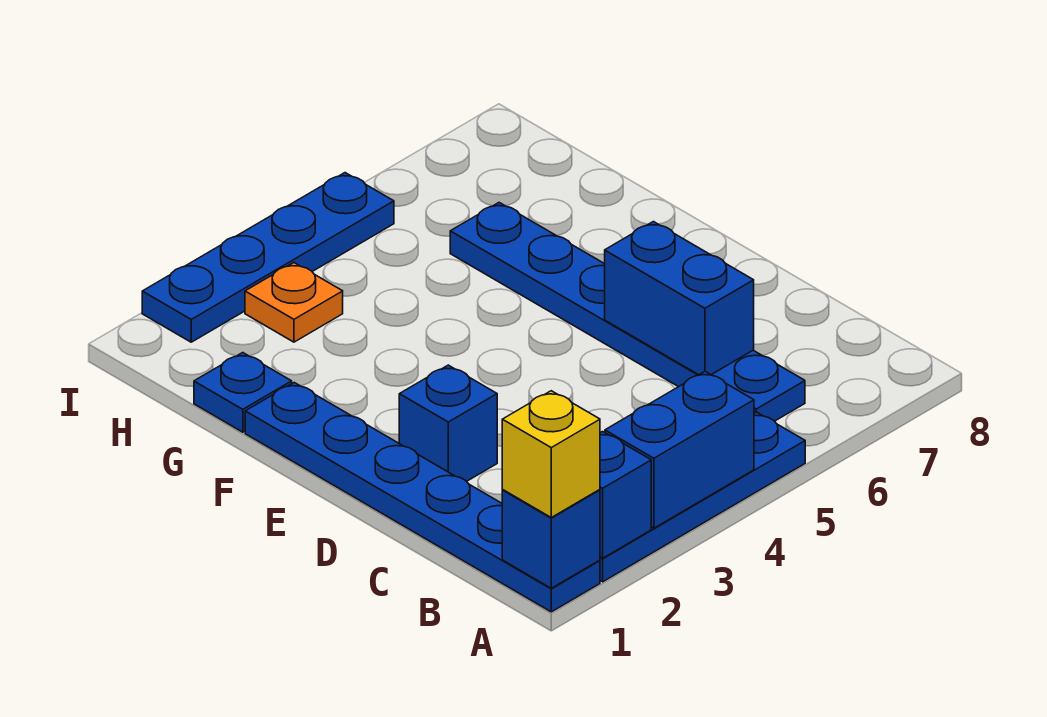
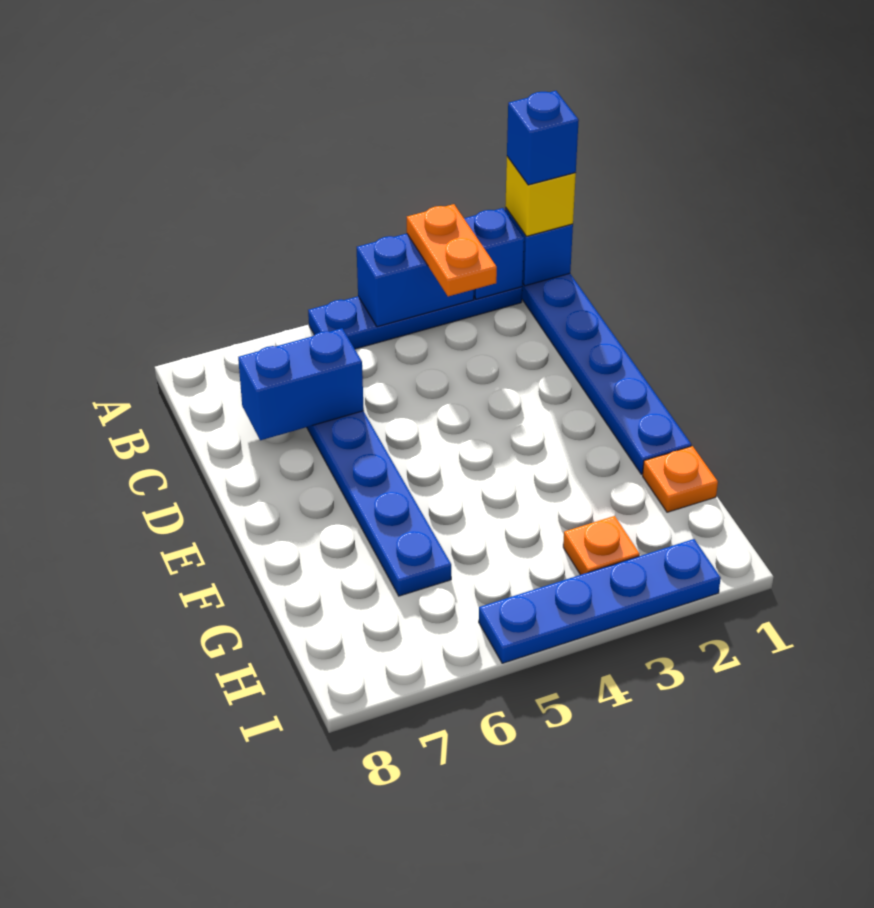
none -> orange 1x2 plate [407,204,497,296]
blue 1x2 brick [605,222,754,375] -> blue 1x2 brick turned to [238,328,364,440]
blue 1x1 brick [399,365,497,481] -> blue 1x1 brick moved to [507,91,579,185]
blue 1x1 plate [194,353,292,432] -> orange 1x1 plate [643,446,718,512]

